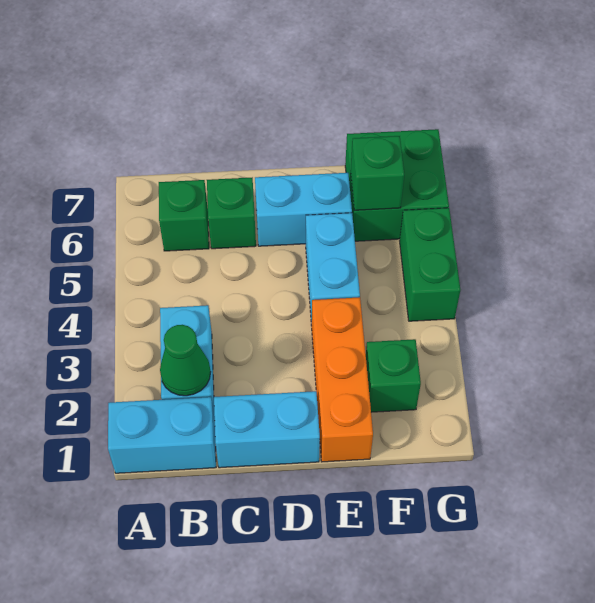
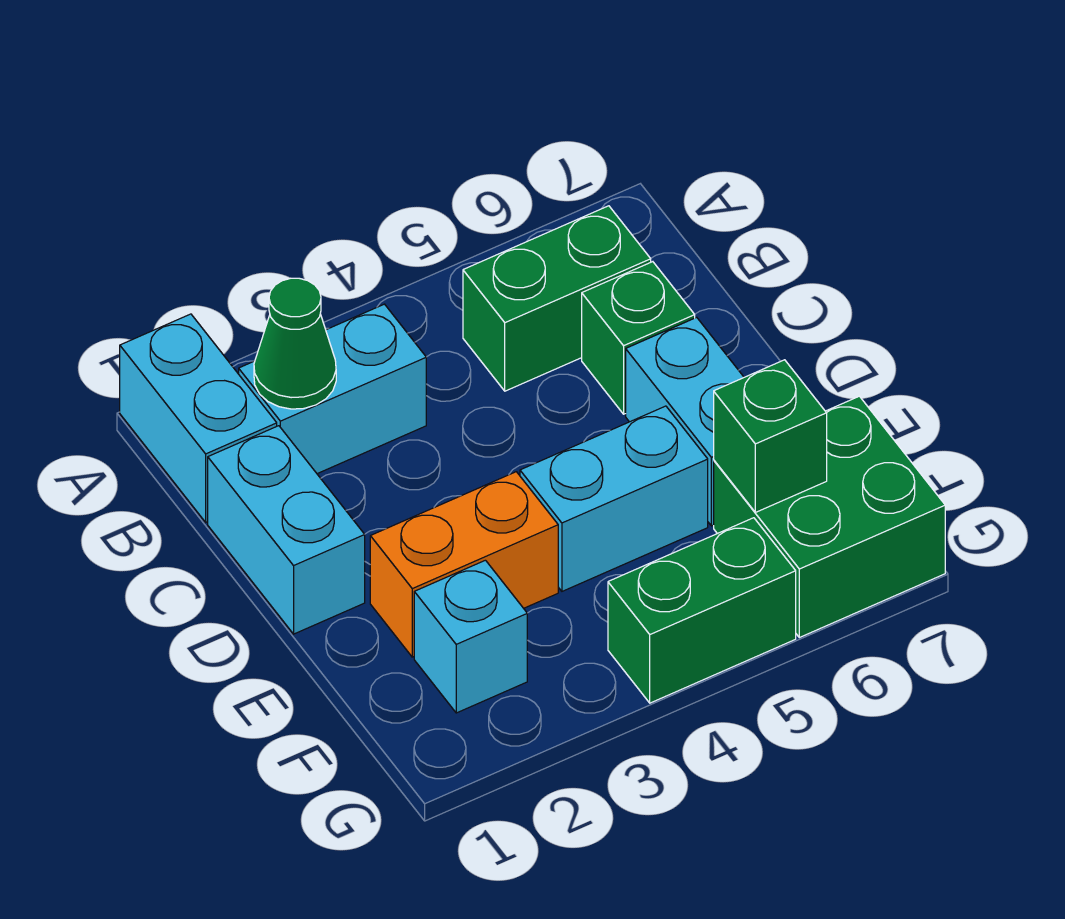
green 1x1 brick [159,180,209,251] -> green 1x2 brick [463,206,651,391]
orange 1x3 brick [312,297,373,462] -> orange 1x2 brick [370,472,558,657]
green 1x1 brick [366,339,421,412] -> cyan 1x1 brick [414,560,527,713]

